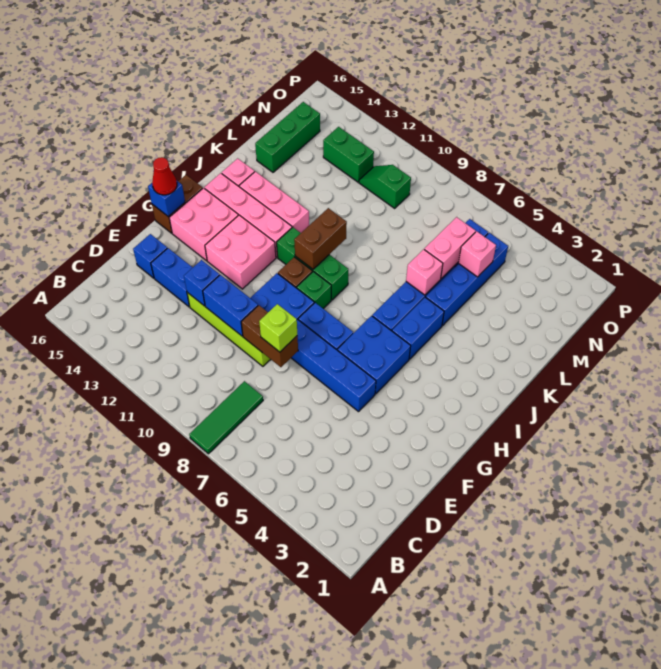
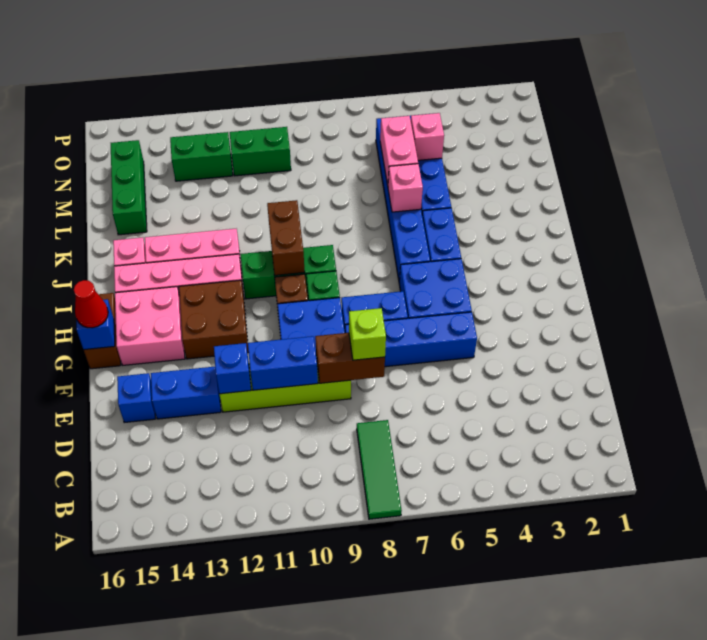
pink 2x2 brick [205,215,276,289] -> brown 2x2 brick [179,280,249,359]
green 1x2 slope [359,165,411,208] -> green 1x2 brick [230,127,291,176]

